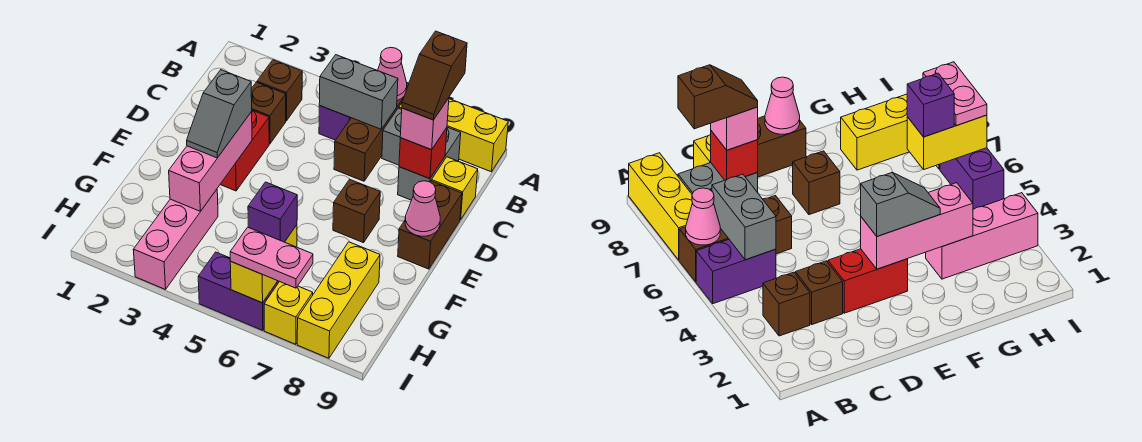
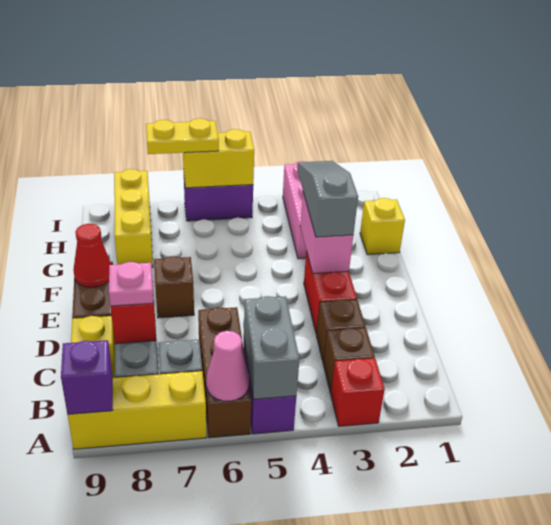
none -> red 1x1 brick [331,358,385,426]
grey 1x2 brick [319,55,398,129] -> grey 1x2 brick turned to [244,296,300,399]
brown 1x2 slope [402,31,467,120] -> none
pink 1x1 brick [400,98,449,150] -> pink 1x1 plate [109,262,154,306]
pink 1x3 brick [169,112,252,211] -> pink 1x2 brick [300,193,353,274]
grey 1x2 slope [187,70,252,158] -> grey 1x3 slope [297,161,358,237]
pink 1x1 cone [405,181,440,236] -> red 1x1 cone [73,224,111,287]
yellow 1x2 brick [230,225,297,303] -> yellow 1x2 brick turned to [183,129,254,188]
purple 1x1 brick [248,182,297,242] -> purple 1x1 brick moved to [61,340,113,414]
pink 1x2 plate [230,227,313,288] -> yellow 1x2 plate [146,118,219,154]
yellow 1x1 brick [264,282,313,344] -> yellow 1x1 brick moved to [360,198,405,255]

